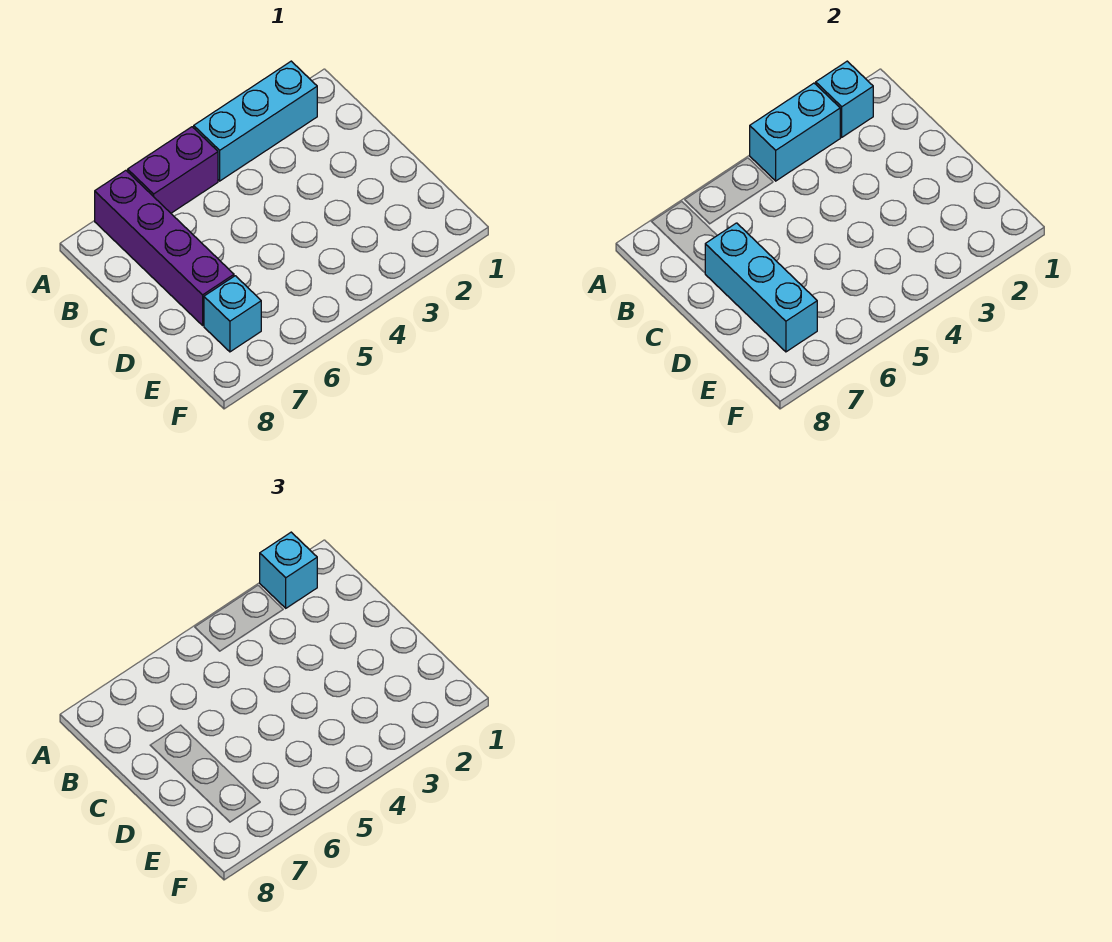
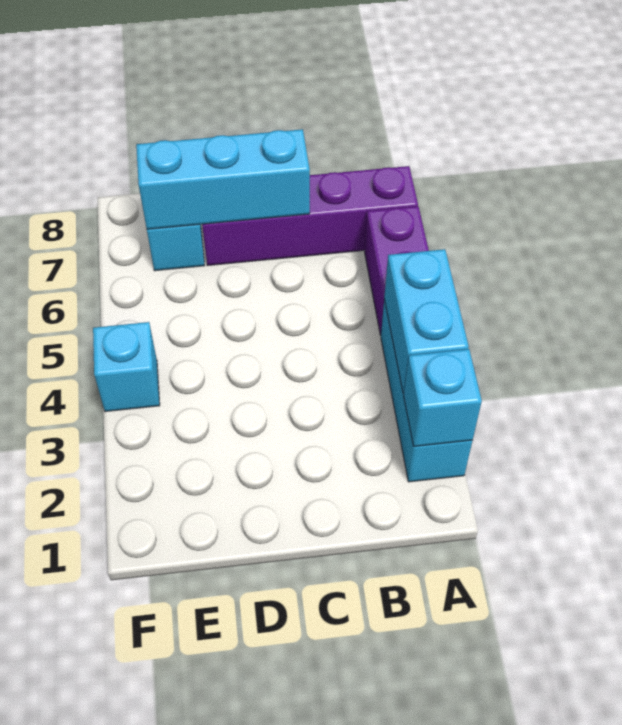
cyan 1x1 brick [260,532,317,608] -> cyan 1x1 brick moved to [93,322,160,412]

